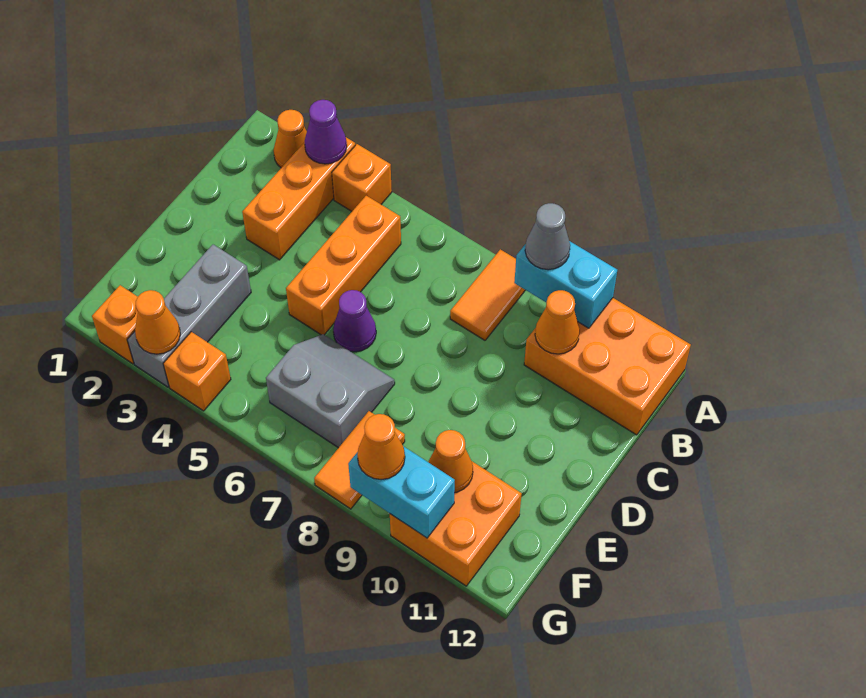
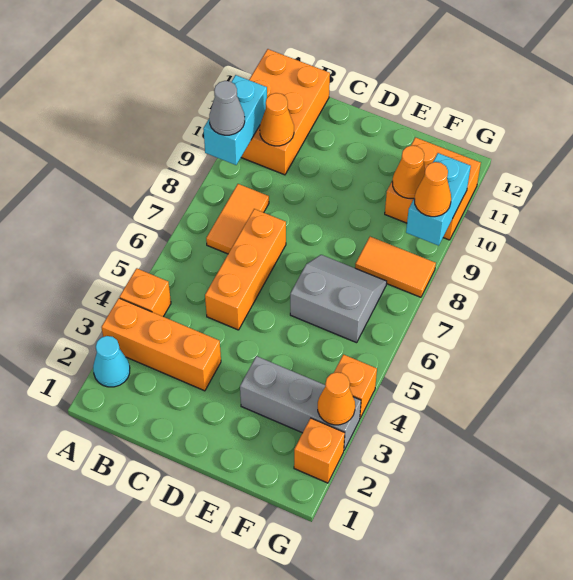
orange 1x1 cone [274,110,307,168] -> cyan 1x1 cone [93,336,130,387]
purple 1x1 cone [305,100,347,164] -> none
orange 1x2 tile [450,249,525,340] -> orange 1x2 tile turned to [206,184,269,254]
orange 1x3 brick [286,196,401,335] -> orange 1x3 brick turned to [205,209,286,330]
purple 1x1 cone [333,290,376,352] -> none
grey 2x2 slope [266,334,395,448] -> grey 2x2 slope turned to [290,255,387,343]

